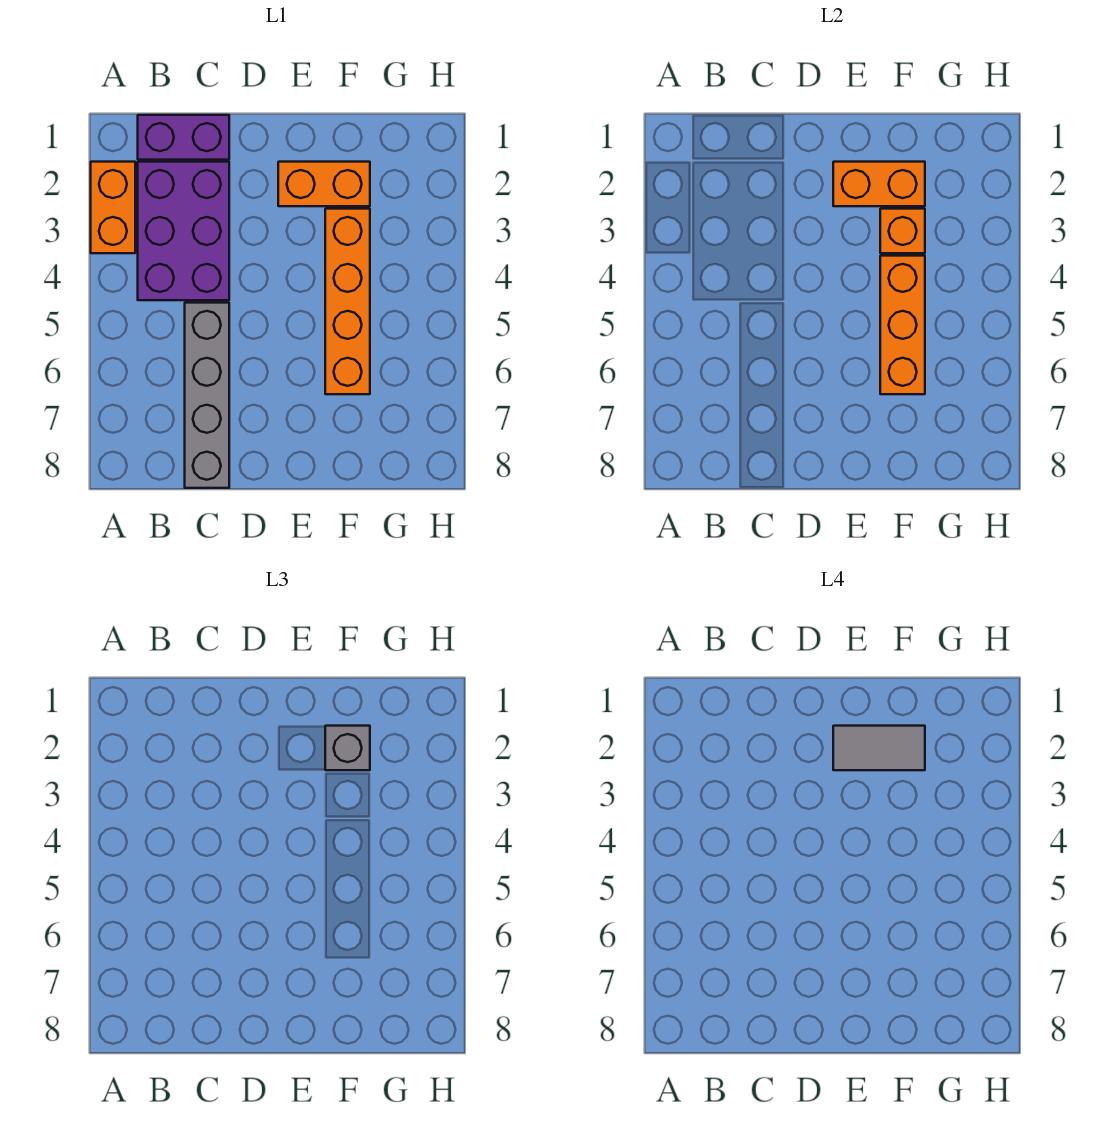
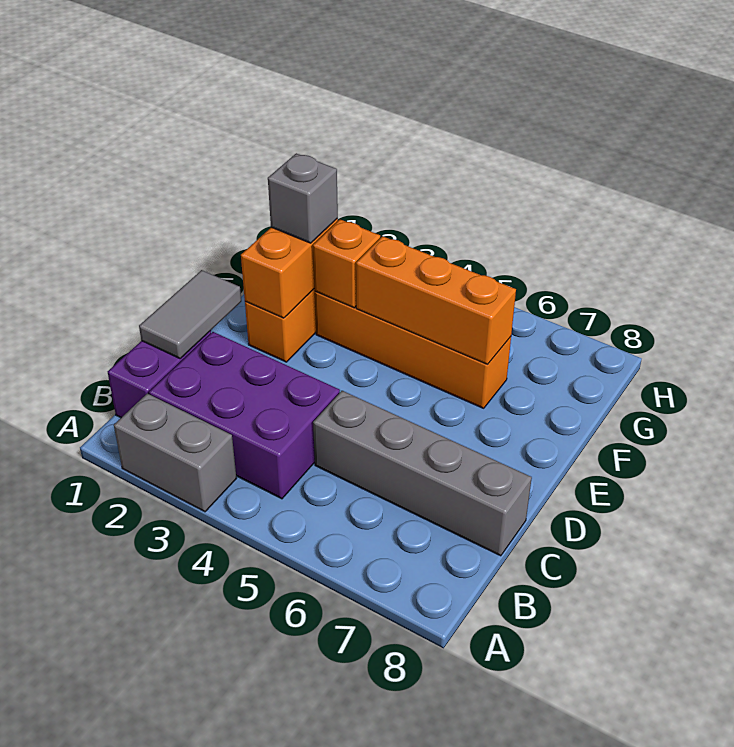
orange 1x2 brick [91,162,135,253] -> grey 1x2 brick [114,394,237,512]
grey 1x2 tile [833,726,925,770] -> grey 1x2 tile moved to [139,270,241,359]

